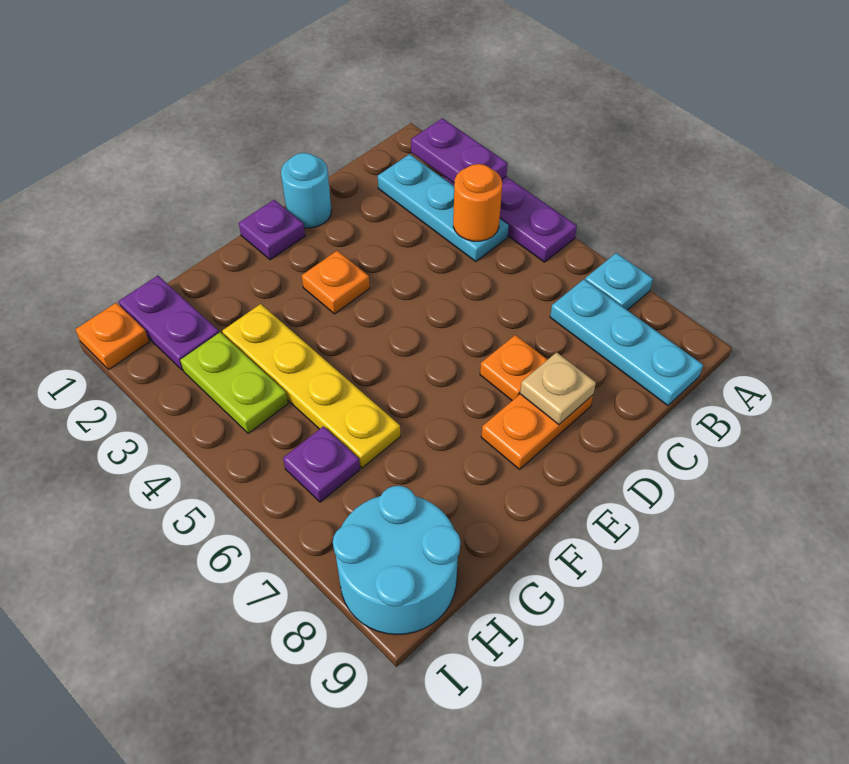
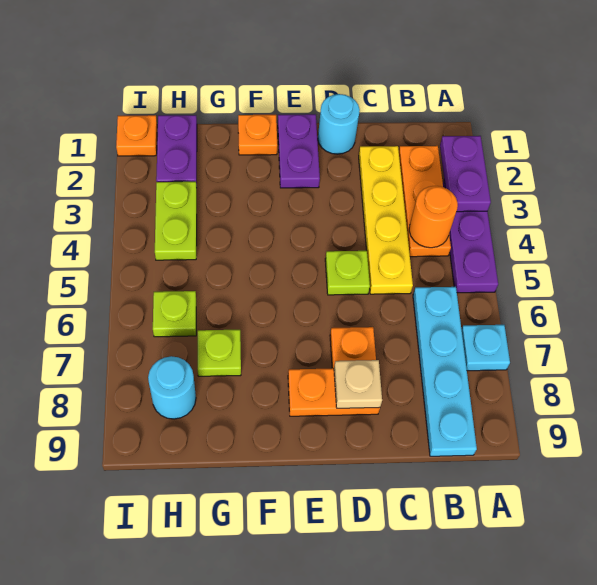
cyan 1x3 plate [378,154,509,262] -> orange 1x3 plate [399,146,451,257]
cyan 1x3 plate [550,279,703,406] -> cyan 1x4 plate [413,287,477,456]
none -> lime 1x1 plate [325,251,370,295]
purple 1x1 plate [239,200,305,260] -> purple 1x2 plate [278,114,320,188]
orange 1x1 plate [302,251,370,314] -> orange 1x1 plate moved to [238,115,277,155]
yellow 1x4 plate [222,304,400,468] -> yellow 1x4 plate moved to [359,146,413,294]
none -> lime 1x1 plate [198,330,241,376]
purple 1x1 plate [283,426,360,502] -> lime 1x1 plate [153,291,196,337]
cyan 2x2 round brick [333,486,460,635] -> cyan 1x1 round brick [148,356,196,419]

